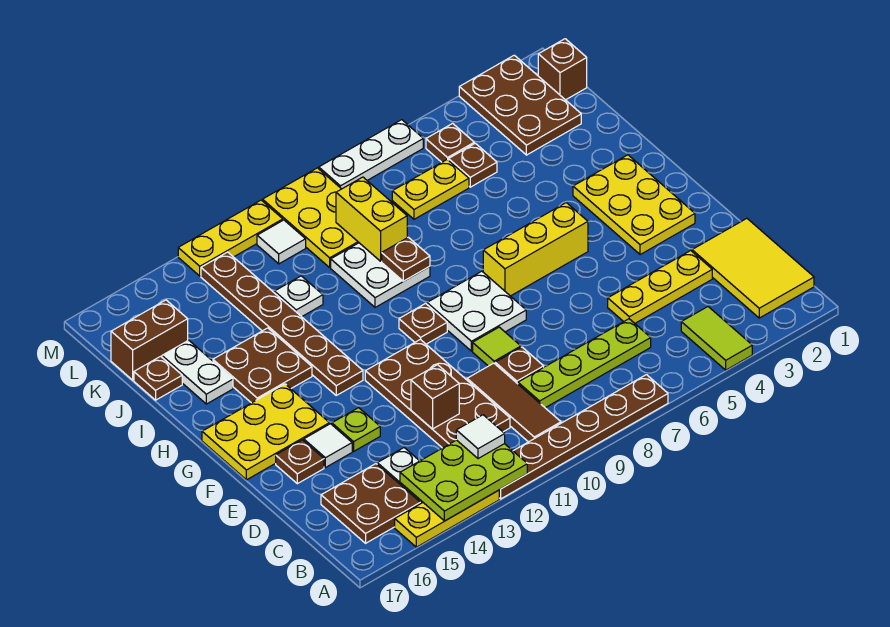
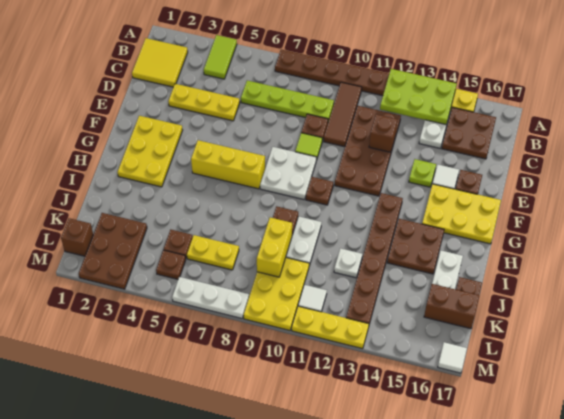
yellow 2x3 tile [692,218,814,318] -> yellow 2x2 tile [132,38,188,87]
white 1x1 tile [456,415,505,459] -> white 1x1 tile moved to [438,342,467,373]

